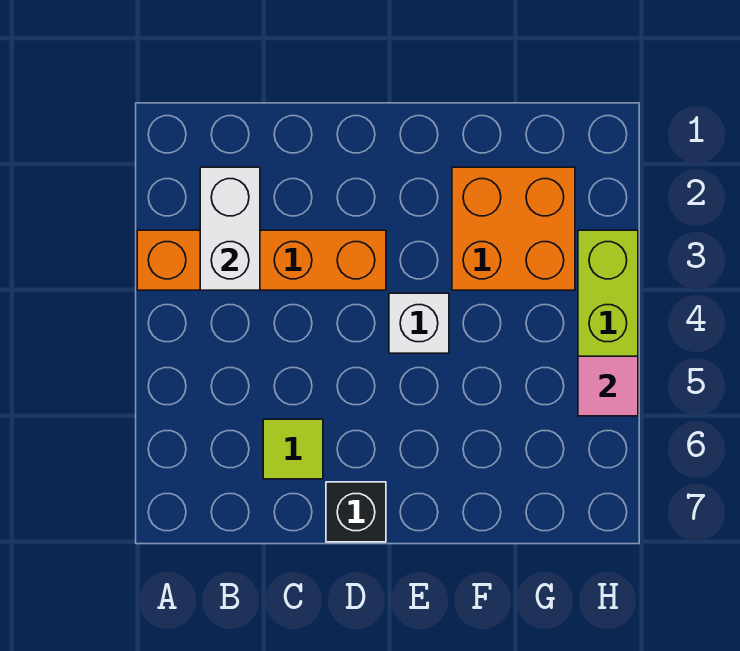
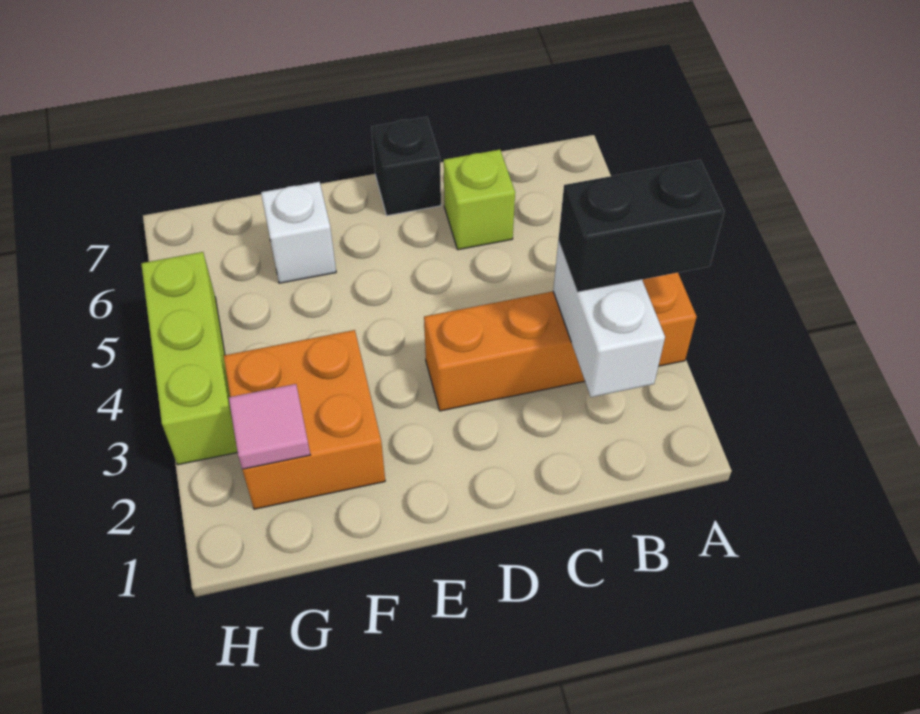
none -> black 1x2 brick [558,160,724,292]
lime 1x1 tile [263,419,323,479] -> lime 1x1 brick [444,150,515,250]
white 1x1 brick [389,293,449,353] -> white 1x1 brick moved to [261,182,336,283]
pink 1x1 tile [578,356,638,416] -> pink 1x1 tile moved to [229,384,310,470]

